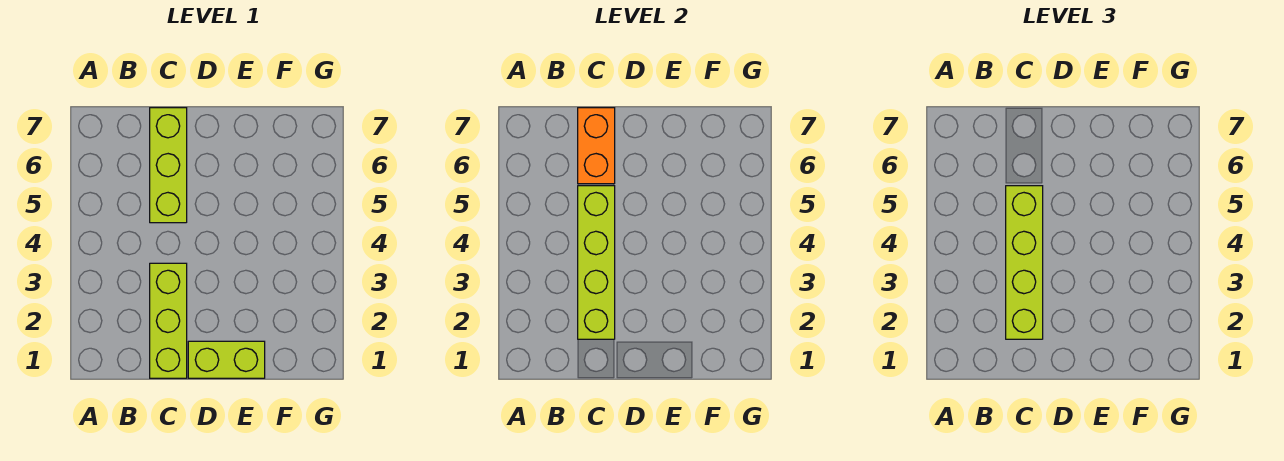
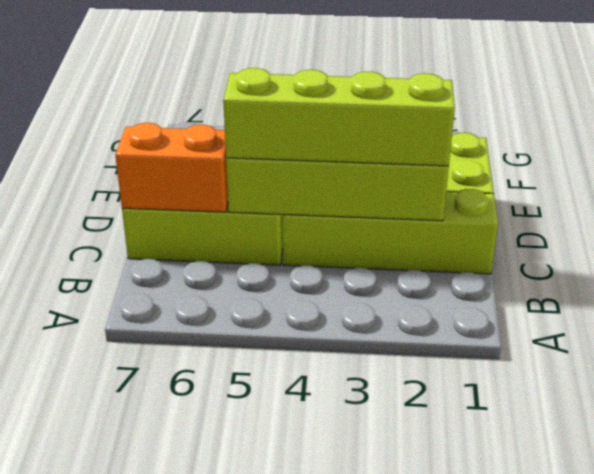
lime 1x3 brick [150,263,187,378] -> lime 1x4 brick [283,189,498,274]

